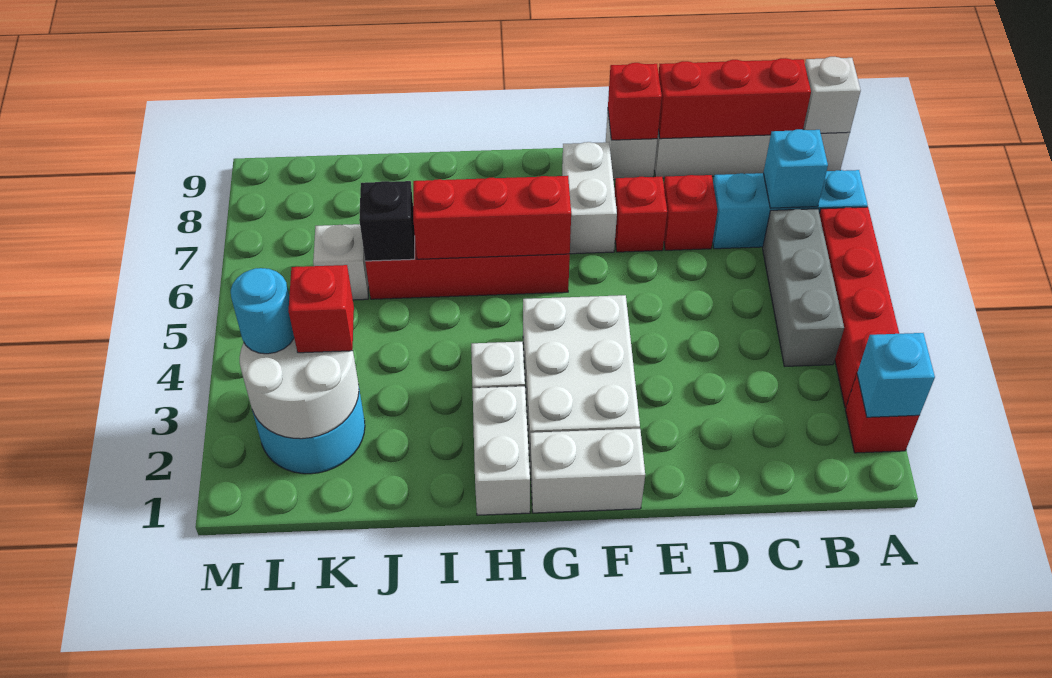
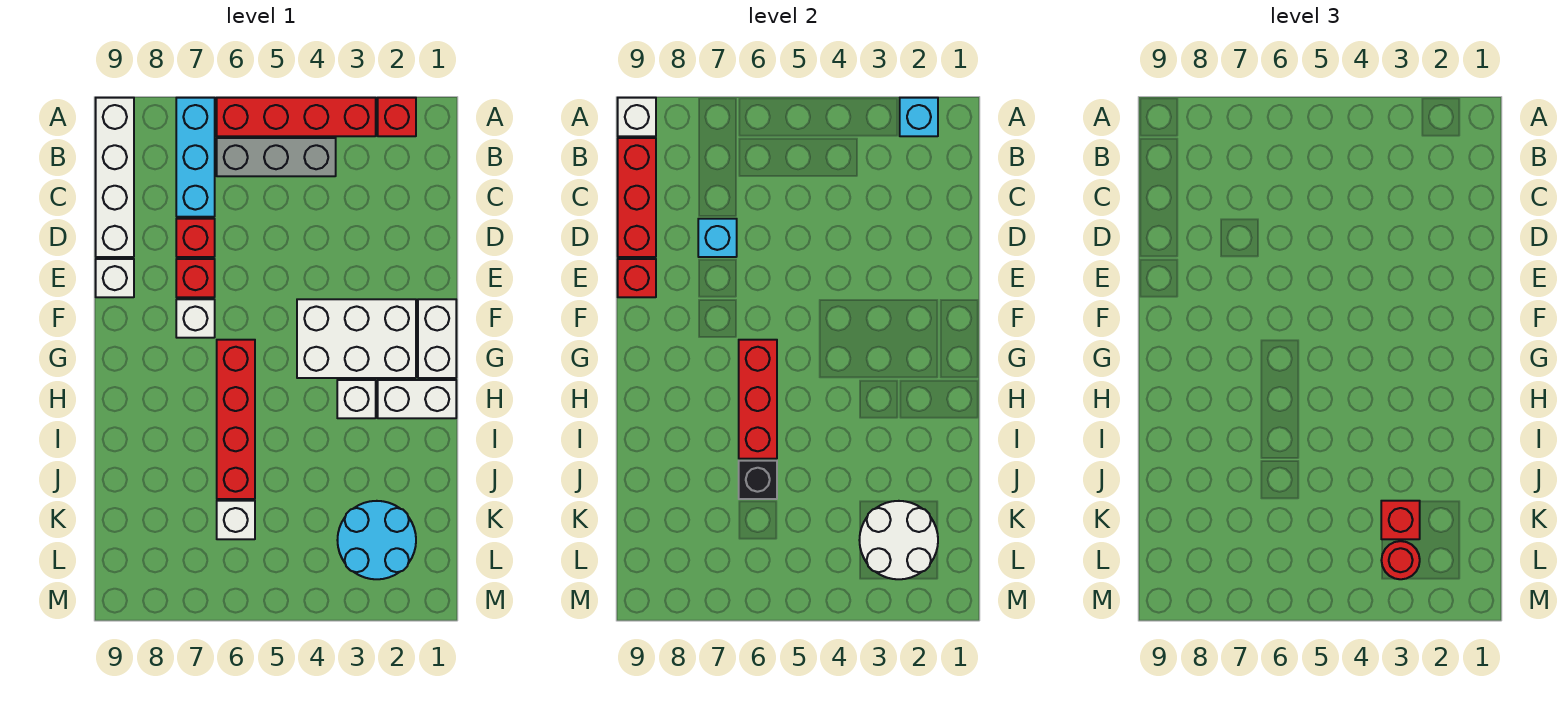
cyan 1x1 brick [763,129,828,208] -> cyan 1x1 brick moved to [698,219,737,257]
white 1x2 brick [562,142,617,254] -> white 1x1 brick [176,299,215,338]
cyan 1x1 round brick [231,268,294,354] -> red 1x1 round brick [1381,541,1420,579]

